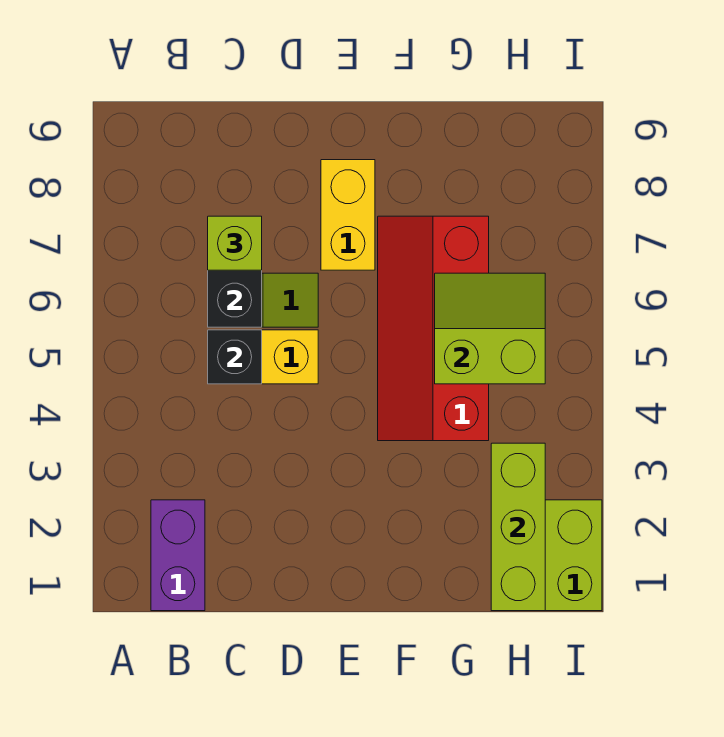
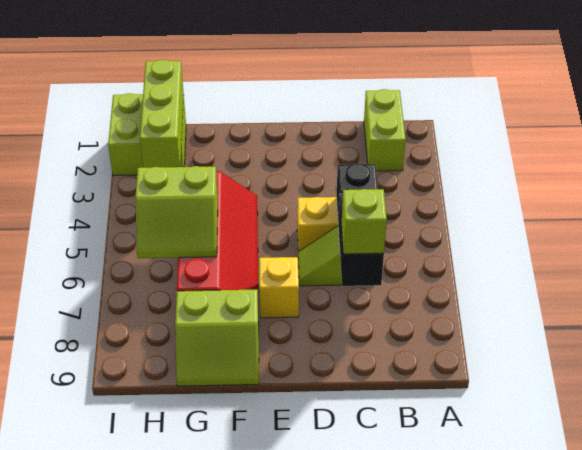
purple 1x2 brick [151,500,205,611] -> lime 1x2 brick [364,89,406,171]
yellow 1x2 brick [321,160,375,270] -> yellow 1x1 brick [259,257,299,318]
none -> lime 2x2 slope [175,290,259,386]

